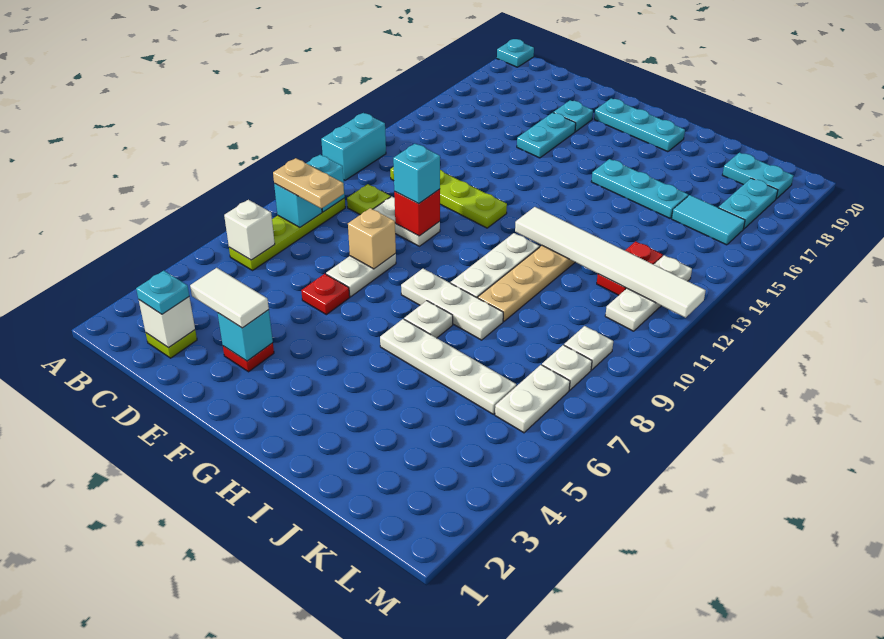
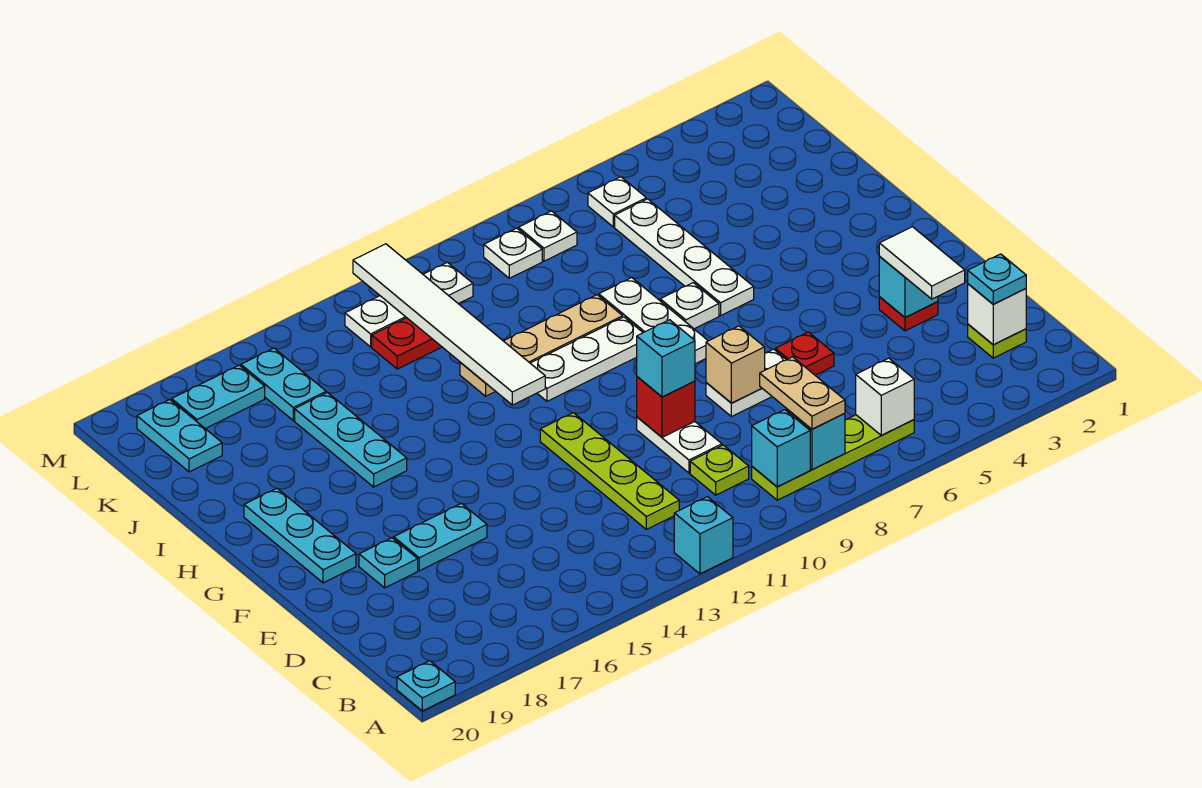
cyan 1x2 brick [321,113,386,180] -> cyan 1x1 brick [674,497,733,574]
cyan 1x2 tile [672,195,745,245] -> cyan 1x2 plate [241,348,326,420]
white 1x2 plate [495,365,570,433] -> white 1x1 plate [588,177,646,227]

